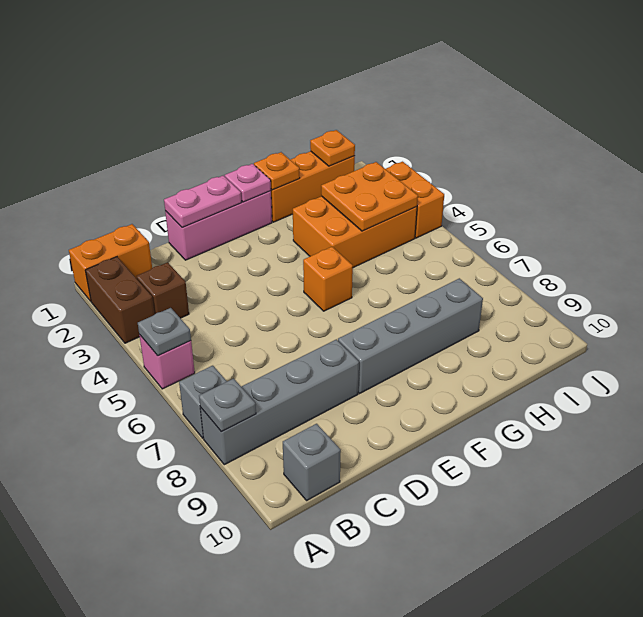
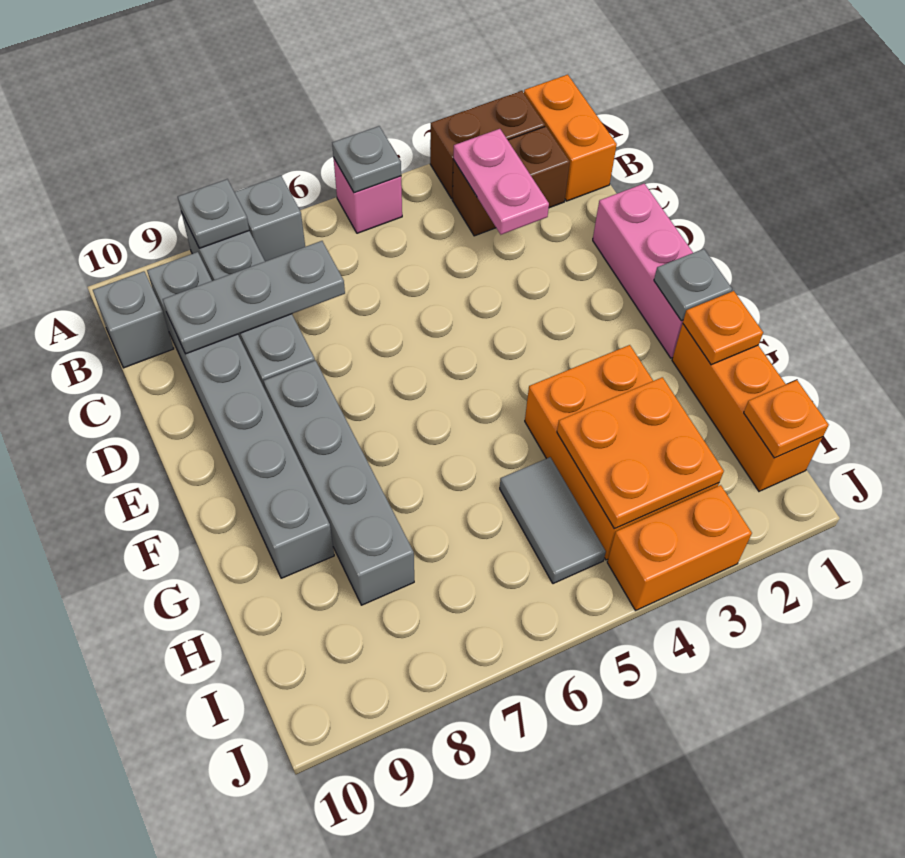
brown 1x1 brick [136,262,189,318] -> brown 1x2 brick [452,126,570,236]
none -> grey 1x6 brick [147,252,334,578]
none -> grey 1x3 plate [163,241,345,354]
pink 1x2 plate [164,176,242,228] -> pink 1x2 plate moved to [454,129,549,235]
pink 1x1 plate [225,164,271,202] -> grey 1x1 plate [654,249,732,321]
orange 1x1 brick [303,247,353,311] -> none
none -> grey 1x2 tile [500,457,606,584]

